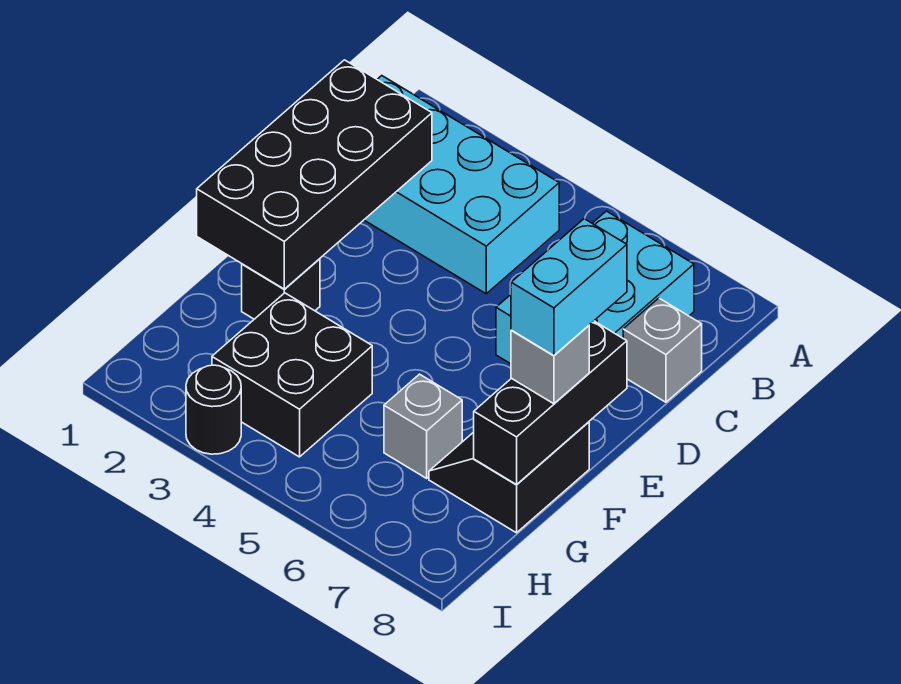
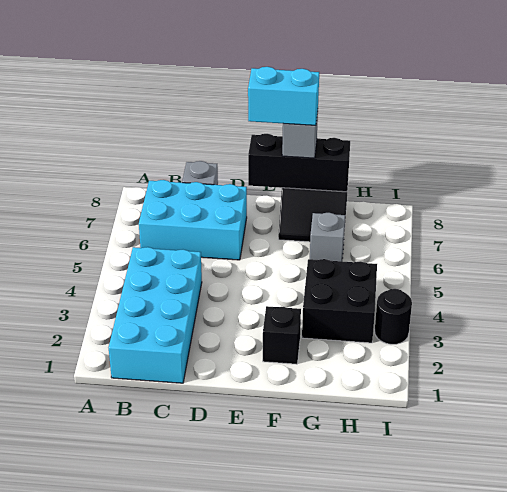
black 2x4 brick [197,60,432,289] -> none

